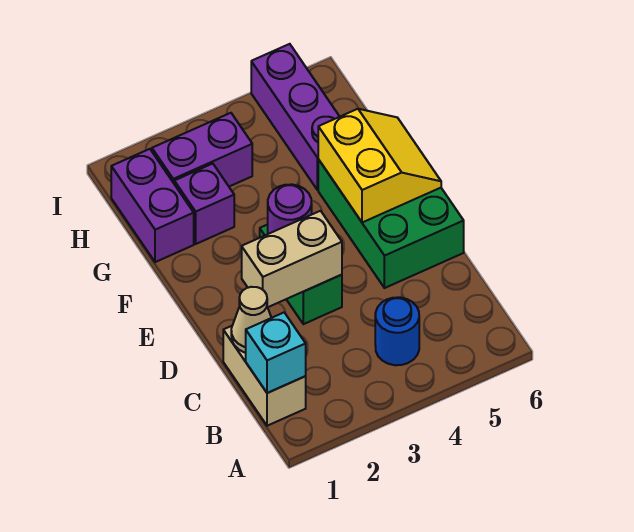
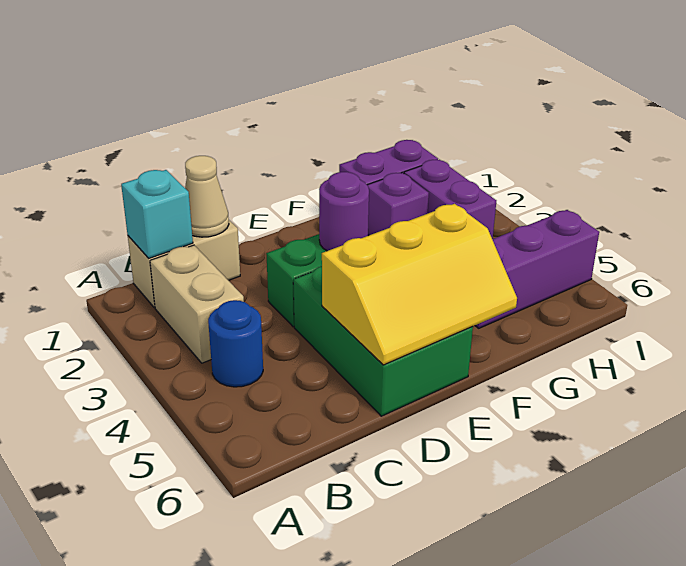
tan 1x2 brick [242,211,342,307] -> tan 1x2 brick moved to [150,245,244,363]
green 2x3 brick [318,159,464,288] -> green 2x3 brick turned to [293,266,473,416]
yellow 2x2 slope [318,109,441,223] -> yellow 2x3 slope [322,204,517,365]

